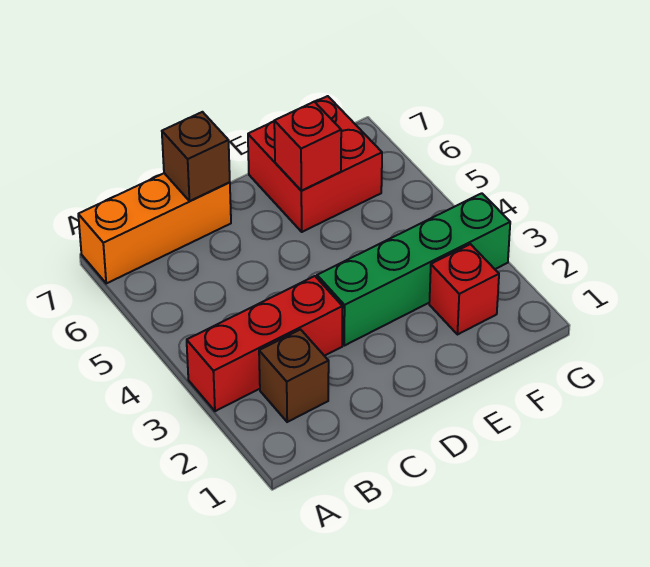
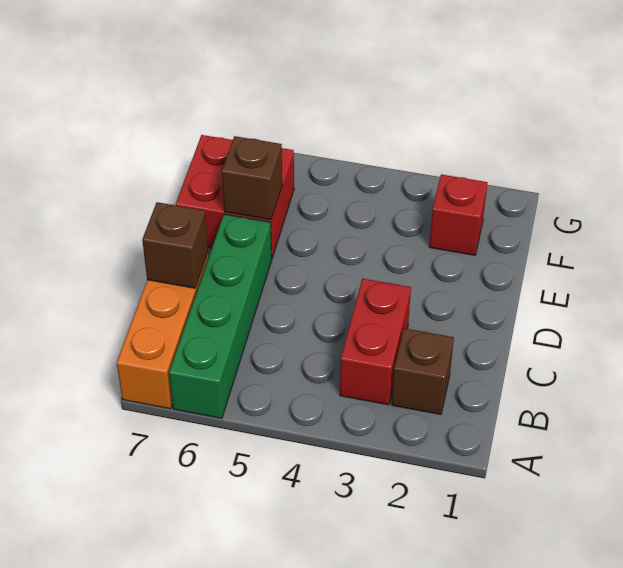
red 1x3 brick [187,276,343,411] -> red 1x2 brick [340,279,411,405]
green 1x4 brick [317,193,510,346] -> green 1x4 brick moved to [169,214,272,419]
red 1x1 brick [274,102,341,191] -> brown 1x1 brick [222,136,282,220]

